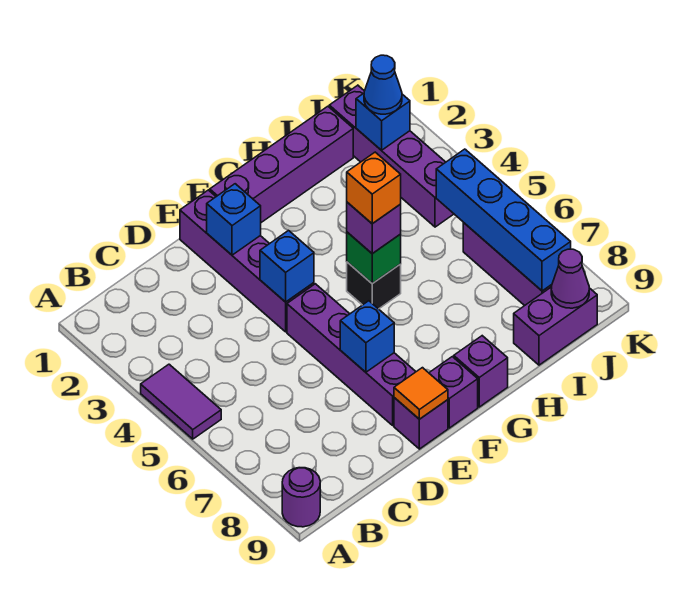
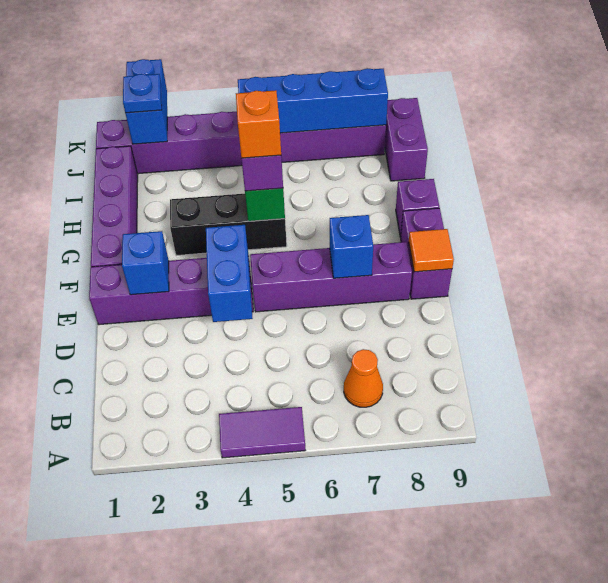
purple 1x1 round brick [282,468,320,527] -> none
none -> orange 1x1 cone [344,349,383,407]
blue 1x1 brick [260,230,314,302] -> blue 1x2 brick [206,225,253,322]
black 1x1 brick [347,262,401,309] -> black 1x3 brick [170,194,287,256]
blue 1x1 brick [356,93,410,150] -> blue 1x2 brick [125,59,167,144]
blue 1x1 cone [364,55,402,114] -> blue 1x1 plate [123,74,162,113]
purple 1x1 cone [551,249,589,308] -> none

